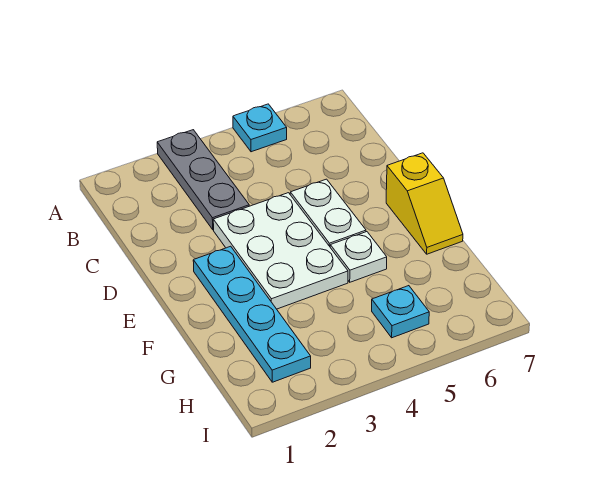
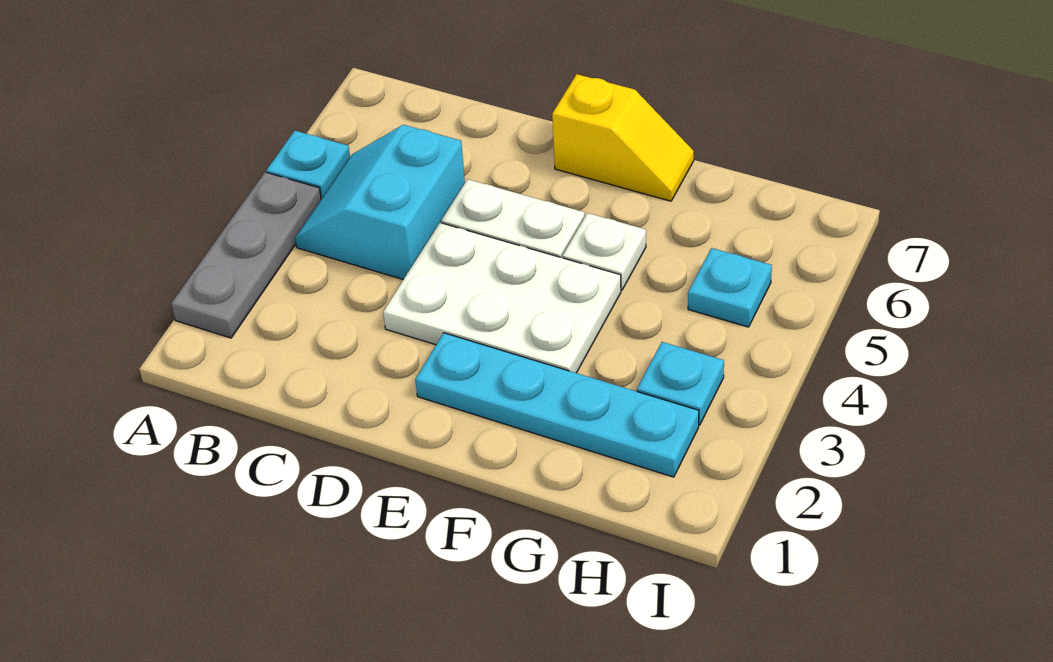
grey 1x3 plate [157,130,249,230] -> grey 1x3 plate turned to [171,172,321,338]
none -> cyan 2x2 slope [295,125,465,280]
none -> cyan 1x1 plate [637,342,724,425]

